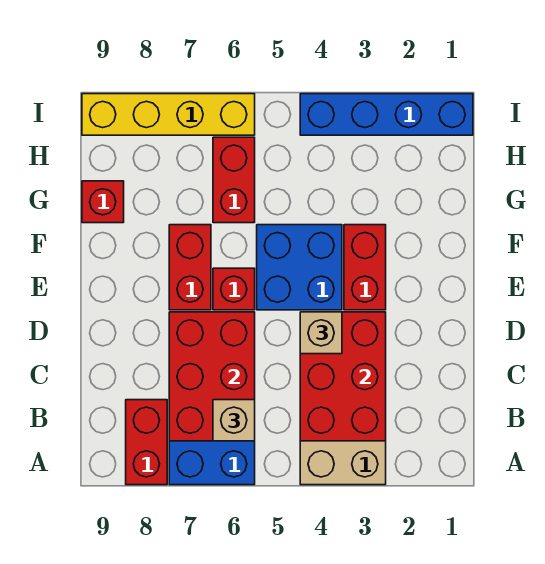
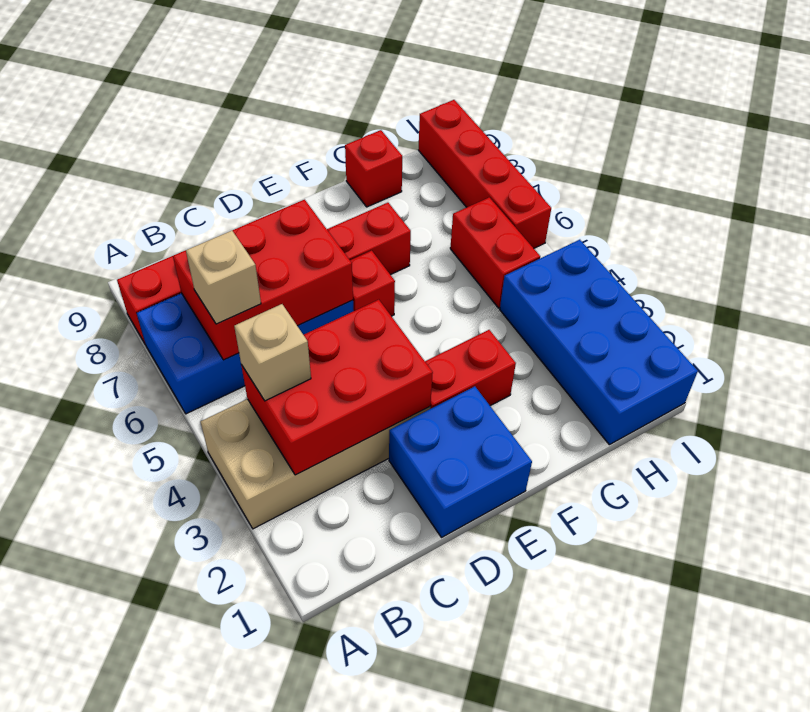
tan 1x1 brick [300,312,342,354] -> tan 1x1 brick moved to [234,304,311,401]
blue 2x2 brick [257,225,342,310] -> blue 2x2 brick moved to [389,386,532,538]
red 1x2 brick [213,137,255,223] -> red 1x2 brick turned to [450,197,540,308]
blue 1x4 brick [300,94,473,135] -> blue 2x4 brick [500,240,698,445]
yellow 1x4 brick [82,94,255,135] -> red 1x4 brick [418,100,551,248]

